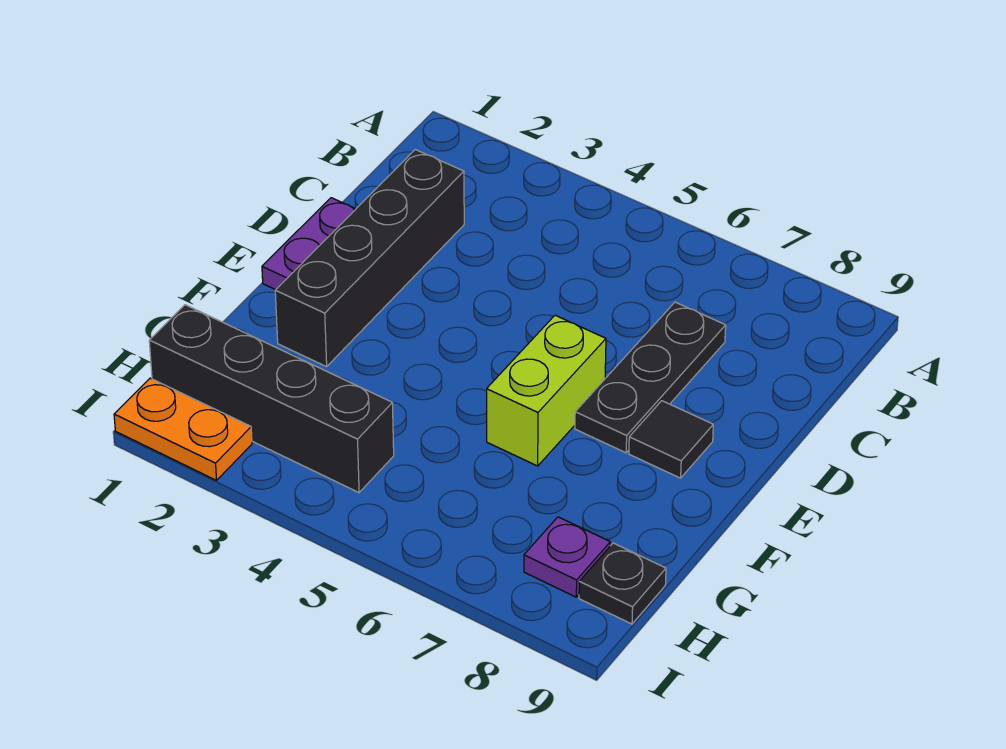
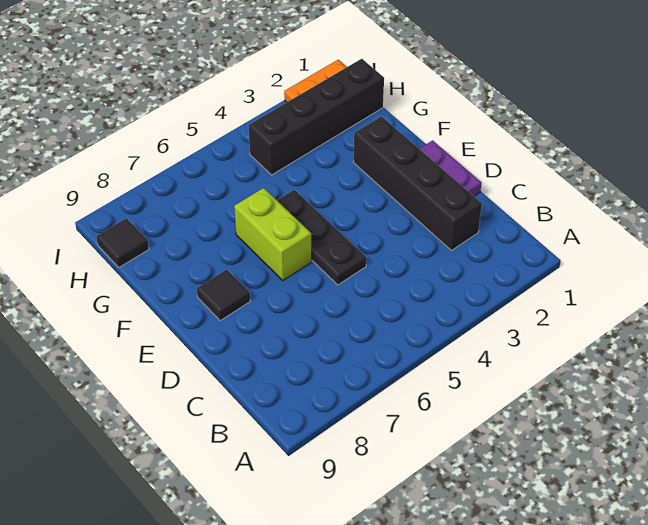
black 1x3 plate [575,302,726,453] -> black 1x3 plate moved to [277,190,367,285]
purple 1x1 plate [524,517,610,597] -> none
black 1x1 plate [579,543,666,624] -> black 1x1 tile [96,218,149,267]

